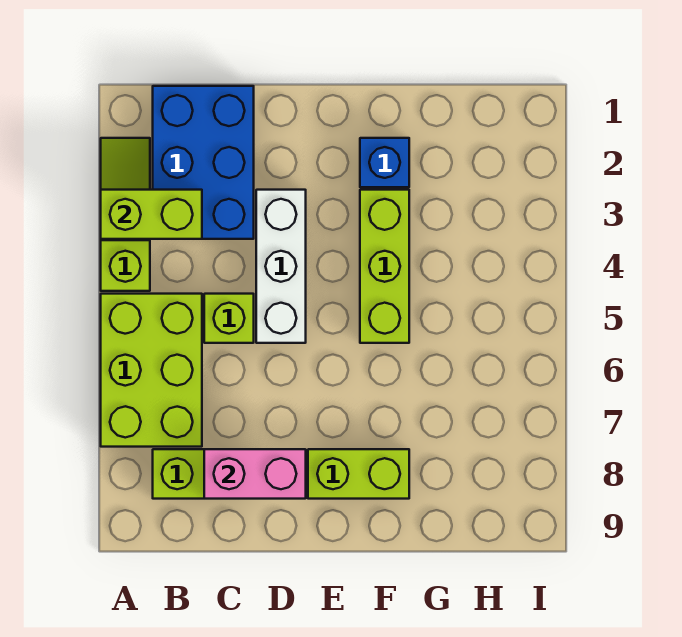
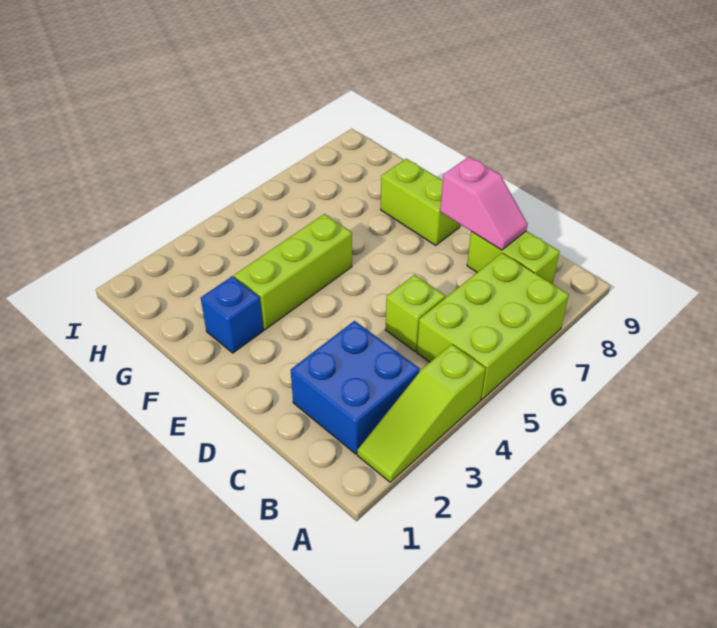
lime 1x2 brick [101,190,202,239] -> none
blue 2x3 brick [153,86,254,239] -> blue 2x2 brick [291,321,420,454]
pink 1x2 brick [204,449,306,499] -> pink 1x2 slope [440,157,528,250]
white 1x3 brick [256,190,306,343] -> none

